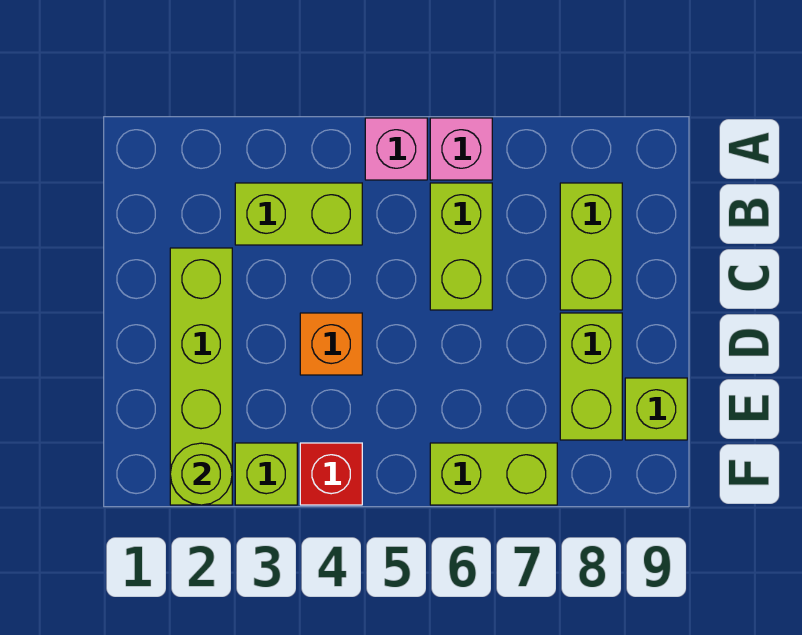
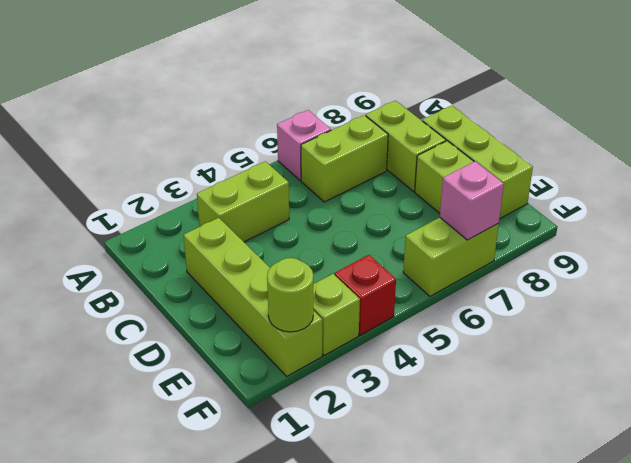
pink 1x1 brick [365,118,427,180] -> pink 1x1 brick moved to [440,161,504,240]
lime 1x2 brick [430,183,492,310] -> lime 1x2 brick turned to [301,115,388,202]
orange 1x1 brick [300,313,362,375] -> none
lime 1x1 brick [625,378,687,440] -> lime 1x3 brick [422,106,533,219]

